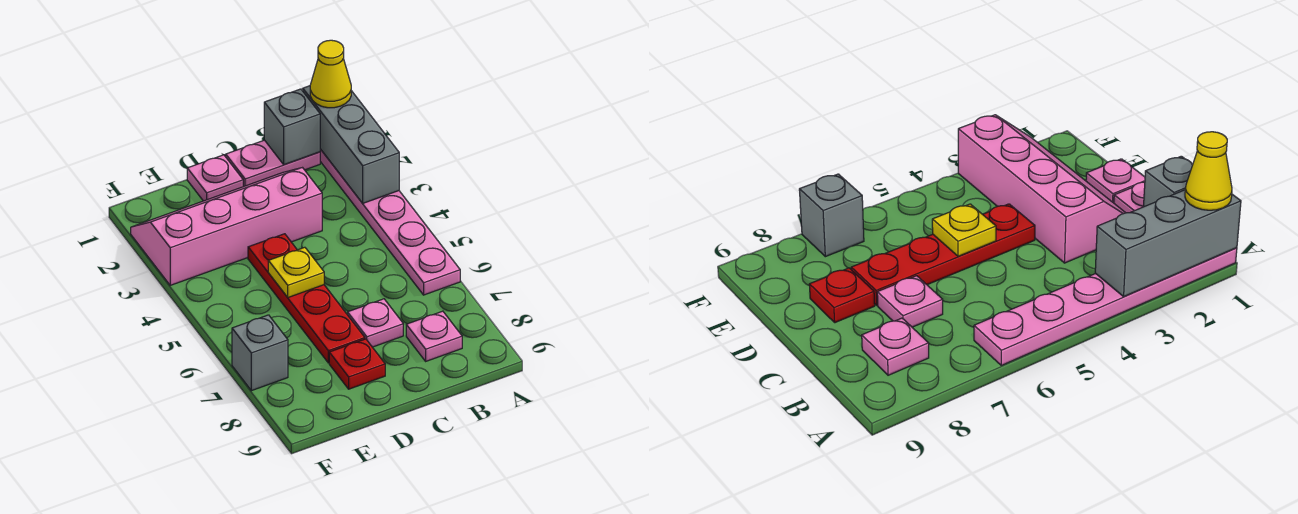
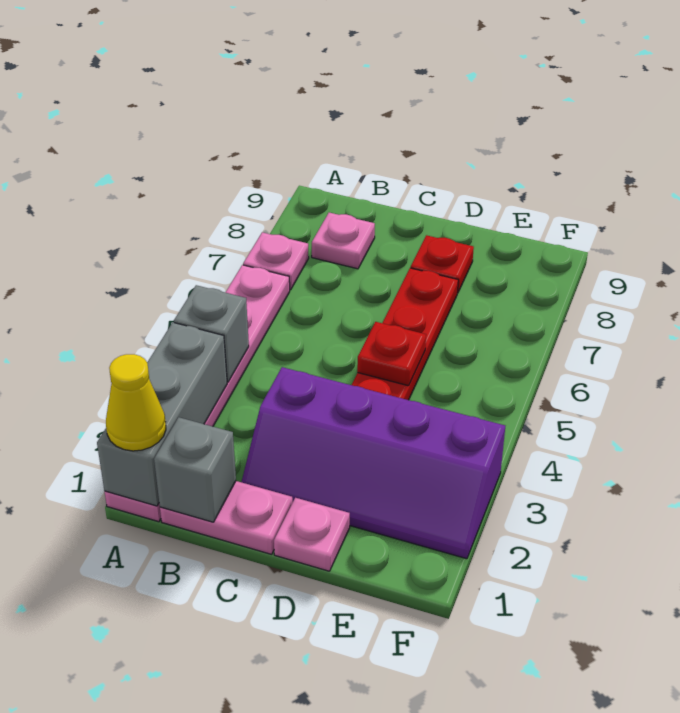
pink 2x4 slope [131,168,322,285] -> purple 2x4 slope [242,367,505,559]
pink 1x1 plate [348,299,403,347] -> pink 1x1 plate moved to [243,232,309,290]
yellow 1x1 plate [268,247,324,298] -> red 1x1 plate [357,322,426,386]
grey 1x1 brick [232,315,288,391] -> grey 1x1 brick moved to [174,285,249,382]

